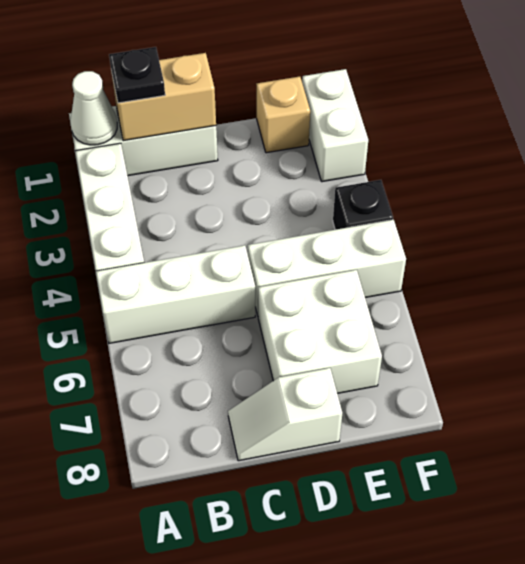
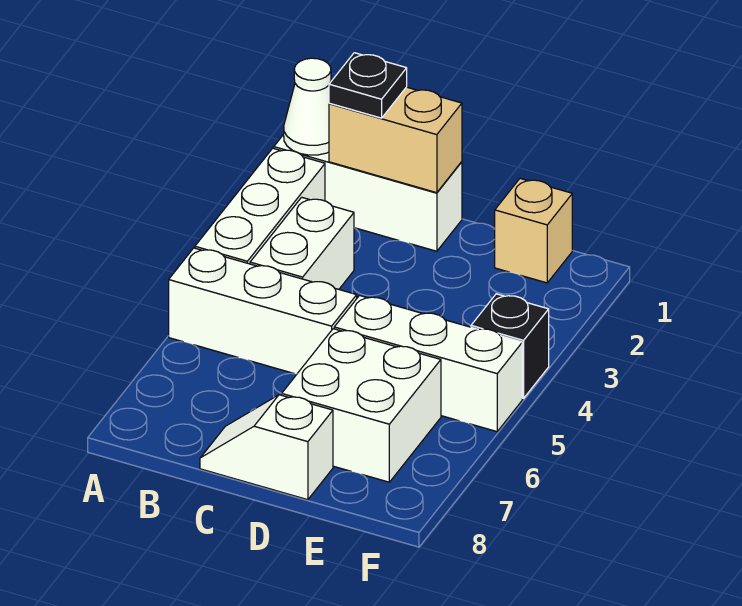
white 1x2 brick [302,69,368,182] -> white 1x2 brick moved to [250,197,354,289]

